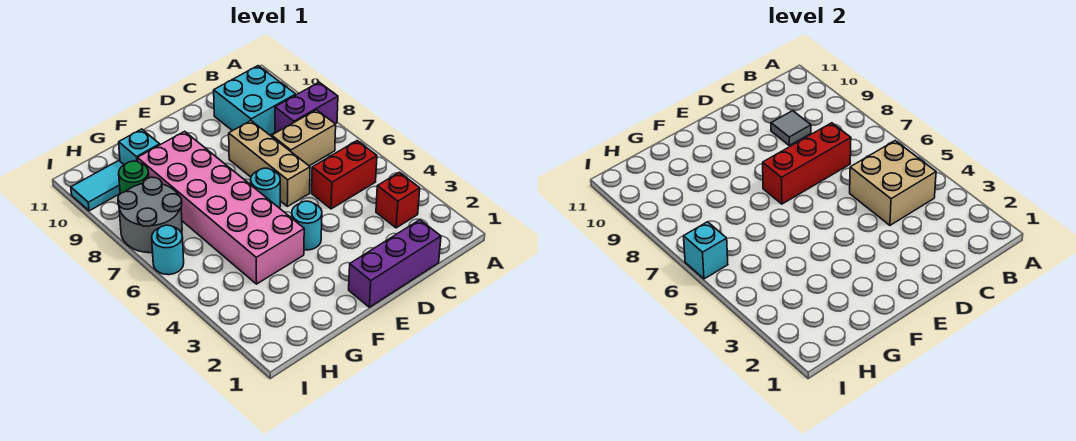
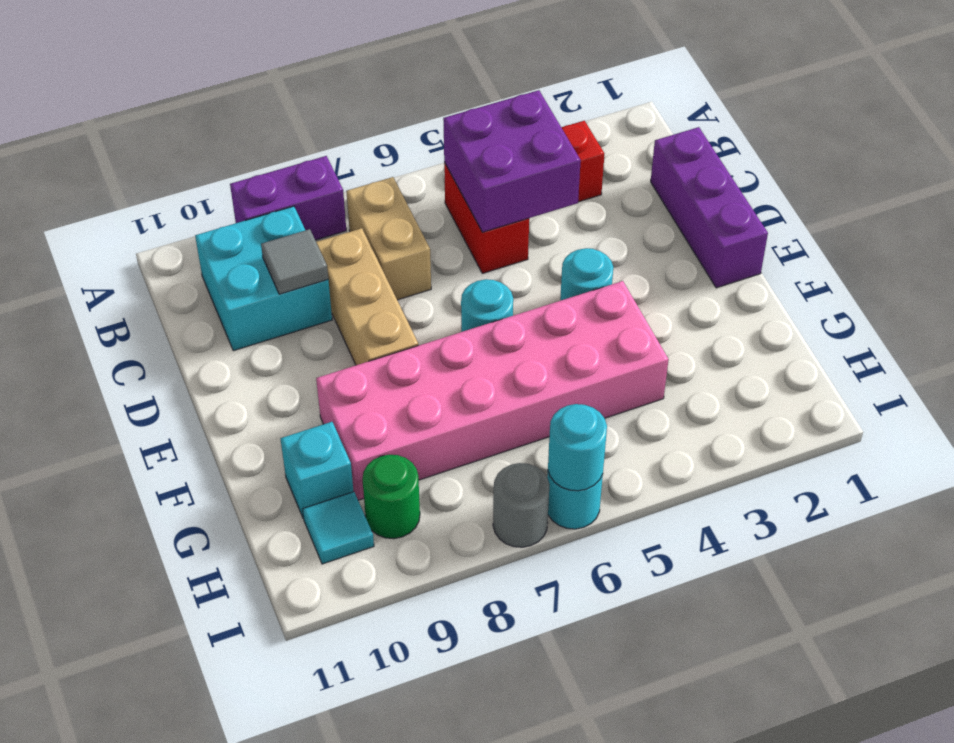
purple 1x2 brick [275,82,338,133] -> purple 1x2 brick turned to [230,156,346,240]
tan 2x2 brick [850,141,936,225] -> purple 2x2 brick [443,90,581,232]
red 1x3 brick [763,123,851,204] -> none
tan 1x3 brick [229,121,310,206] -> tan 1x3 brick turned to [316,228,418,365]
grey 2x2 round brick [118,177,182,253] -> grey 1x1 round brick [493,463,550,547]
cyan 1x2 tile [71,161,124,211] -> cyan 1x1 tile [303,492,374,564]
cyan 1x1 brick [684,222,728,279] -> cyan 1x1 round brick [548,404,607,491]

